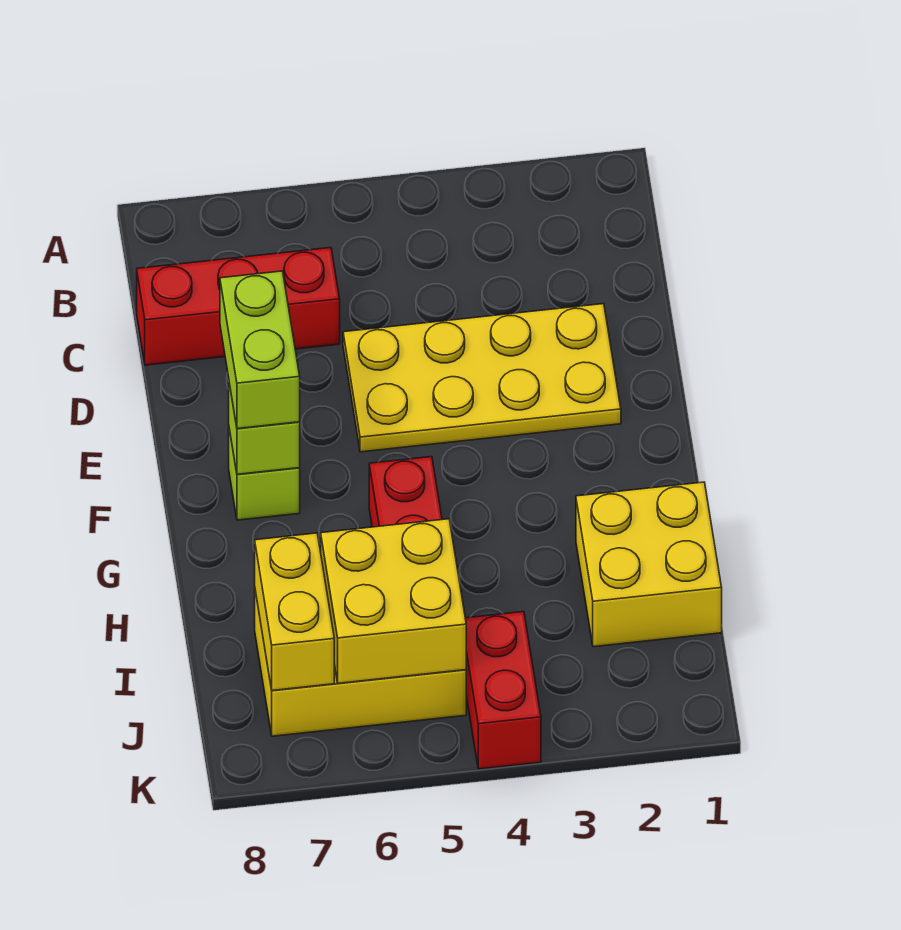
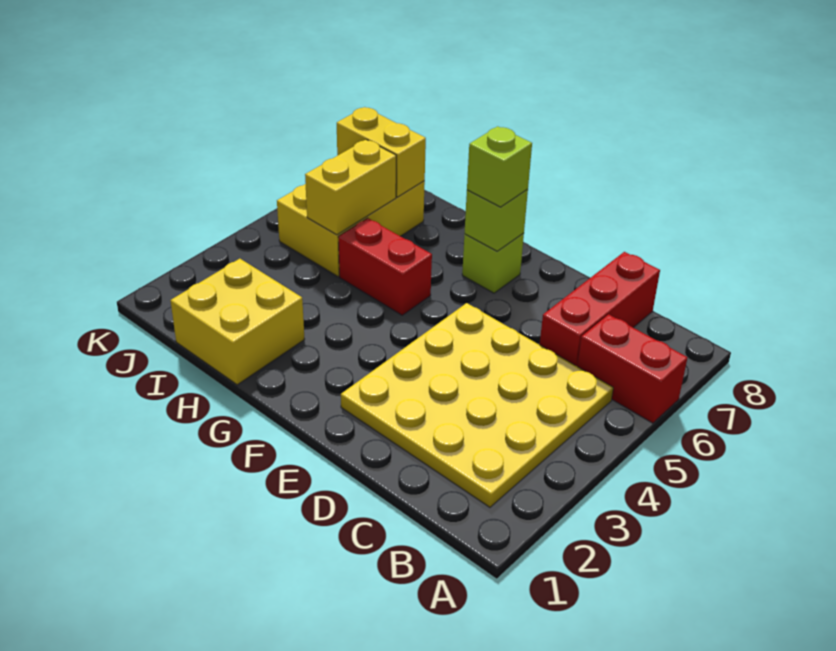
yellow 2x4 plate [343,304,621,452] -> yellow 4x4 plate [341,303,613,507]
lime 1x2 brick [220,271,300,429] -> lime 1x1 brick [467,126,532,207]
yellow 2x2 brick [321,519,466,683] -> yellow 1x2 brick [305,140,396,235]
red 1x2 brick [465,612,541,769] -> red 1x2 brick moved to [577,314,687,423]

